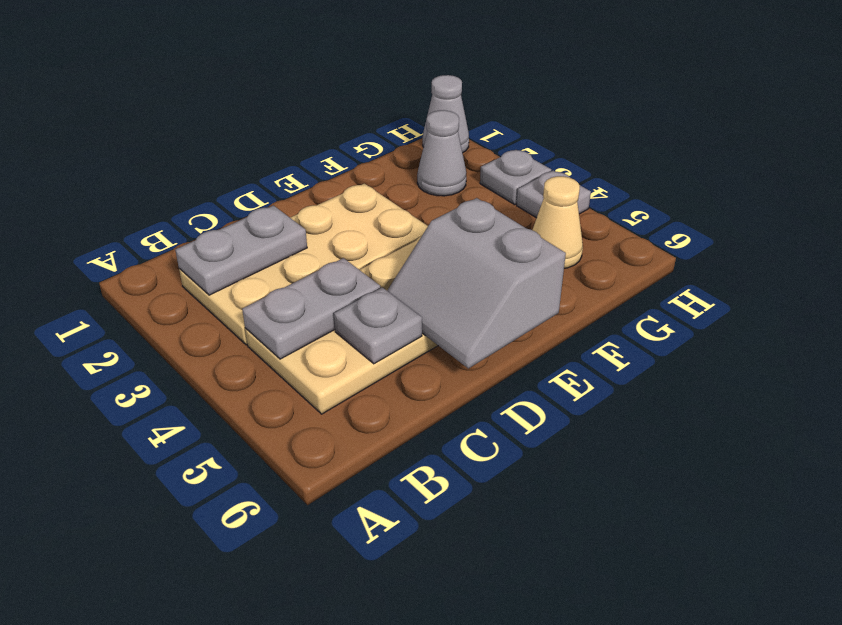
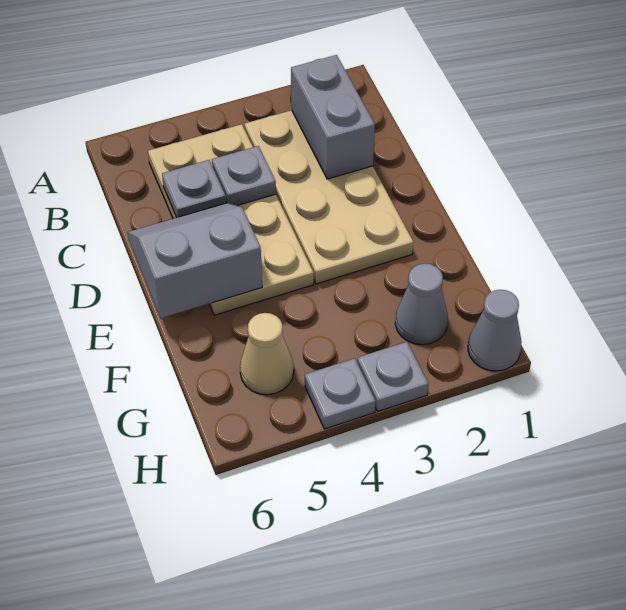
grey 1x2 plate [175,206,307,295] -> grey 1x2 brick [291,55,375,179]
grey 1x2 plate [242,258,380,359] -> grey 1x1 plate [212,146,276,206]

